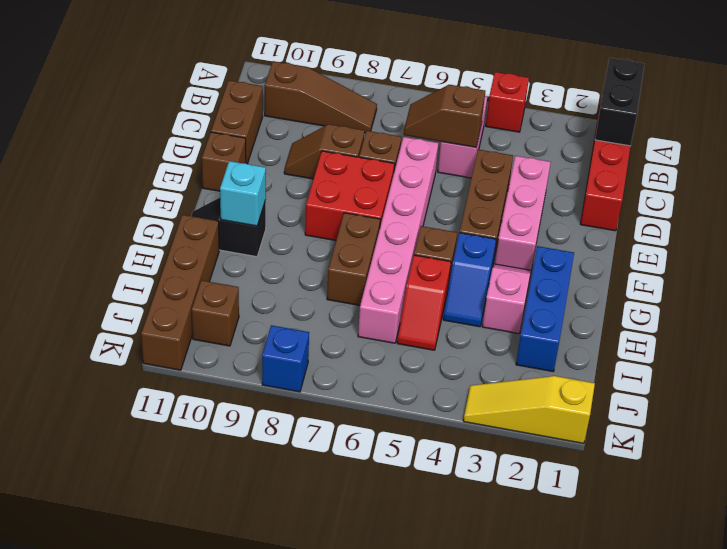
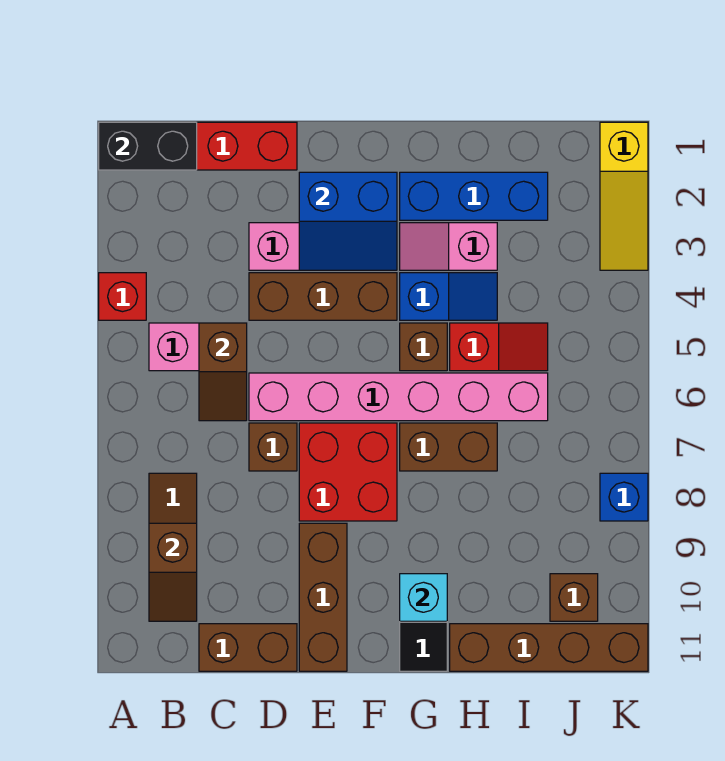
brown 1x2 slope [284,124,364,179] -> brown 1x2 slope moved to [149,523,197,621]
none -> blue 2x2 slope [299,172,397,270]
brown 1x1 brick [202,132,246,191] -> brown 1x3 brick [299,523,347,671]

